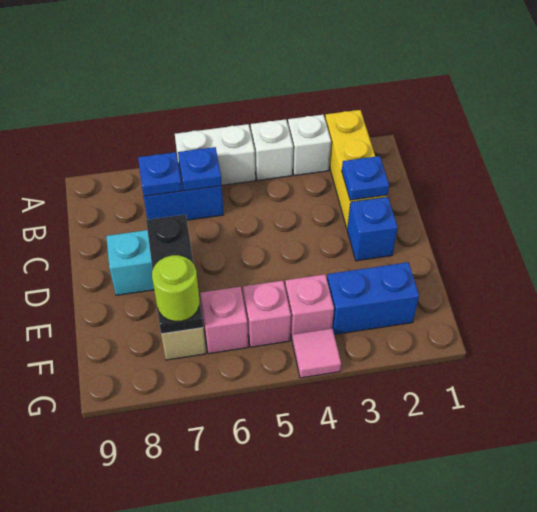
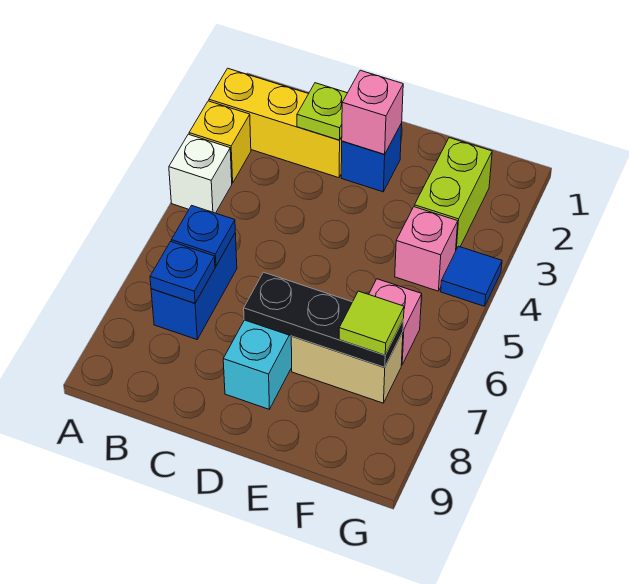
white 1x1 brick [288,115,331,176] -> yellow 1x1 brick [189,101,251,183]
white 1x2 brick [175,124,255,185] -> none
blue 1x1 plate [342,156,389,200] -> lime 1x1 plate [297,83,347,140]
blue 1x2 brick [327,262,419,335] -> lime 1x2 brick [414,138,492,249]
pink 1x1 brick [243,281,291,347] -> pink 1x1 brick moved to [342,70,403,154]
lime 1x1 round brick [152,255,199,321] -> lime 1x1 tile [339,291,404,355]
pink 1x1 tile [292,328,341,378] -> blue 1x1 tile [441,246,502,306]

